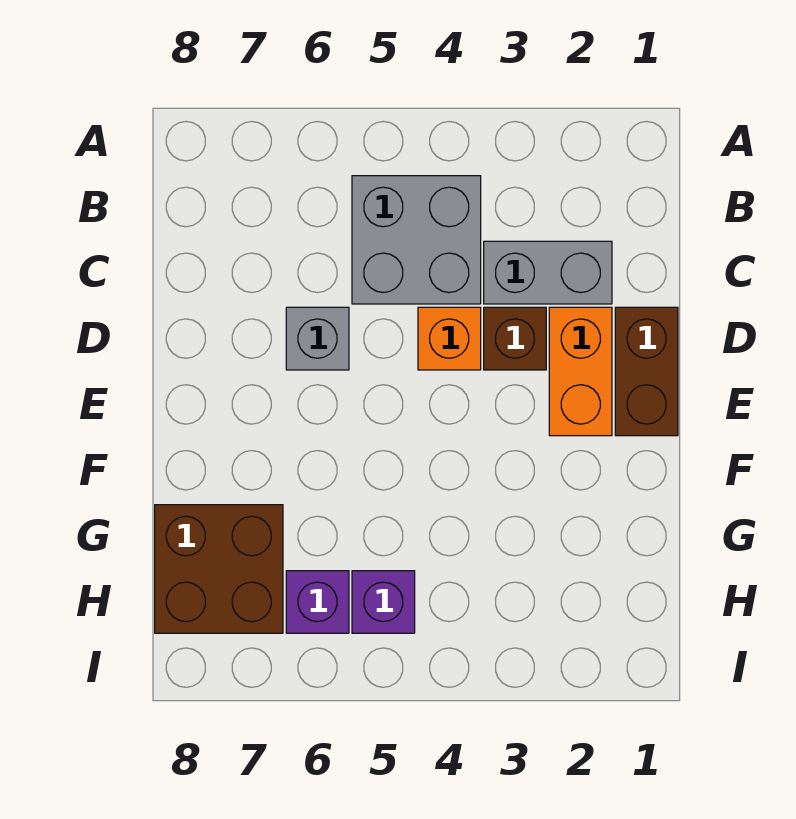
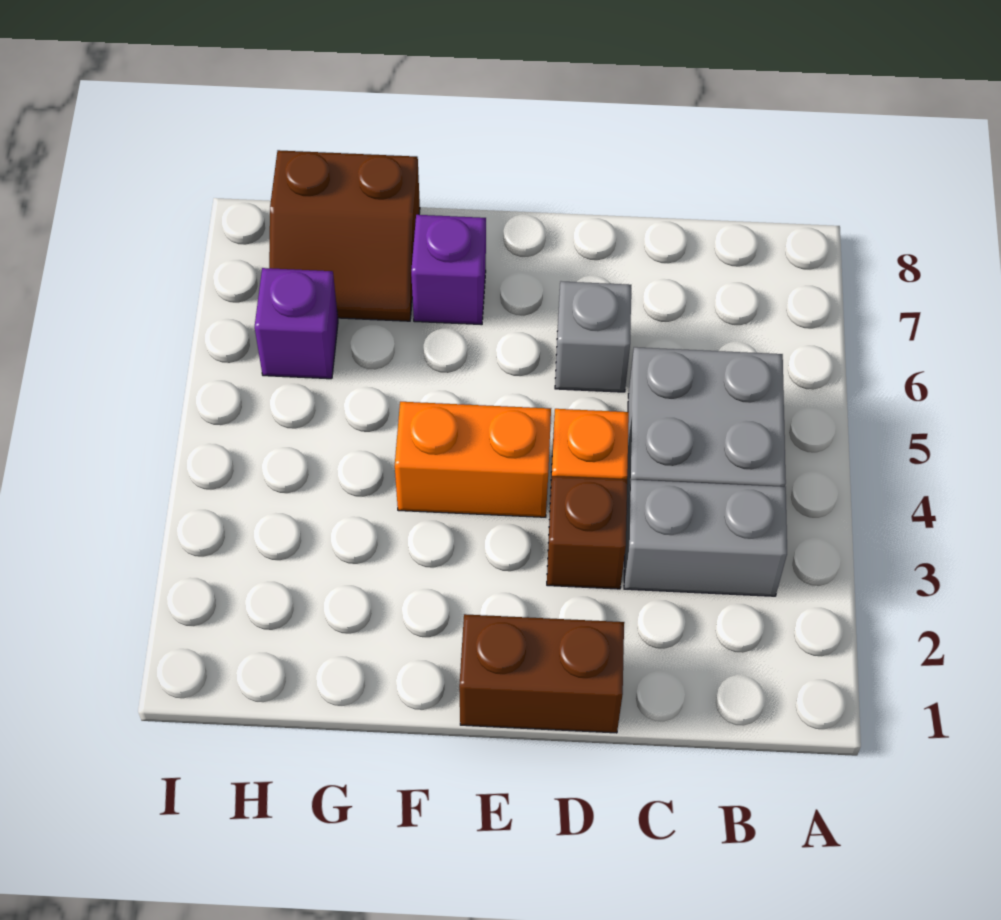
grey 1x2 brick [484,241,612,304] -> grey 1x2 brick turned to [624,480,787,596]
orange 1x2 brick [549,307,612,436] -> orange 1x2 brick moved to [395,402,551,517]
brown 2x2 brick [155,505,283,633] -> brown 2x2 slope [269,150,420,321]
purple 1x1 brick [352,571,415,633] -> purple 1x1 brick moved to [411,215,486,325]

